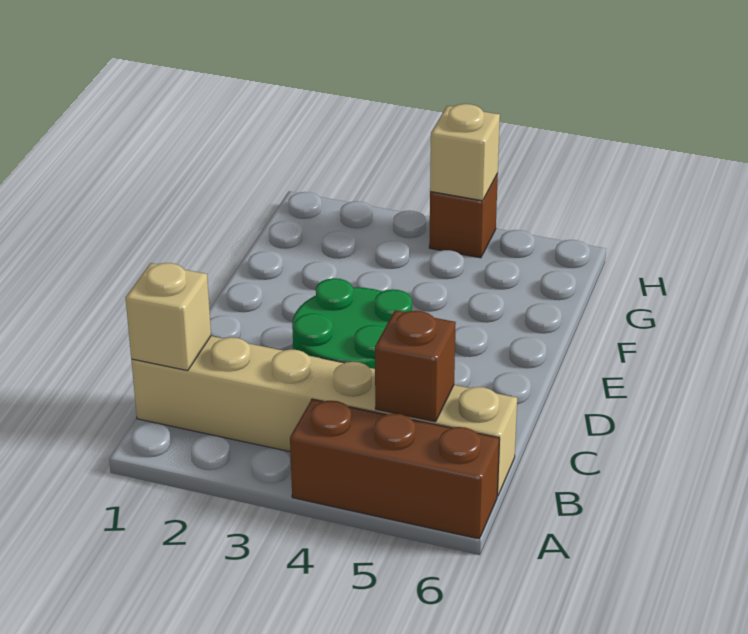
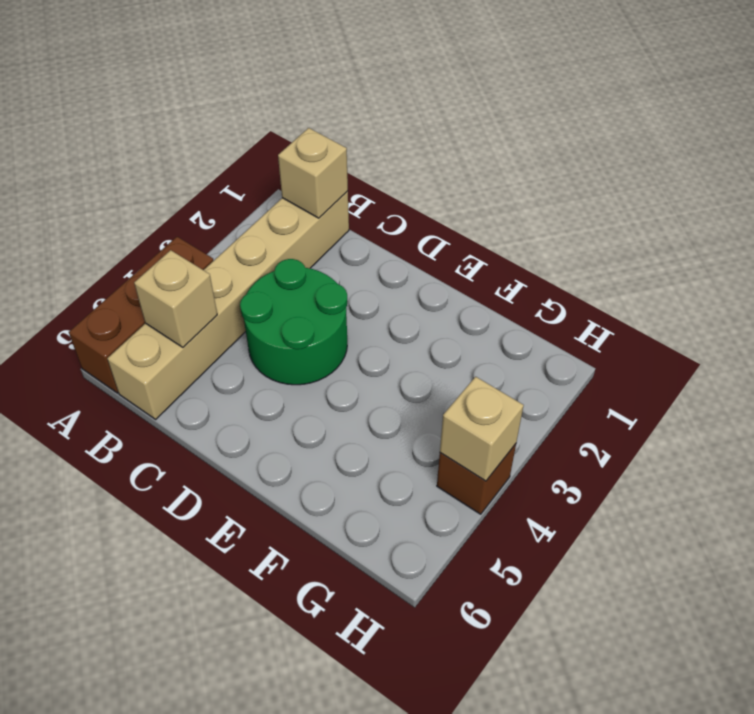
brown 1x1 brick [375,310,456,422] -> tan 1x1 brick [134,250,217,347]

